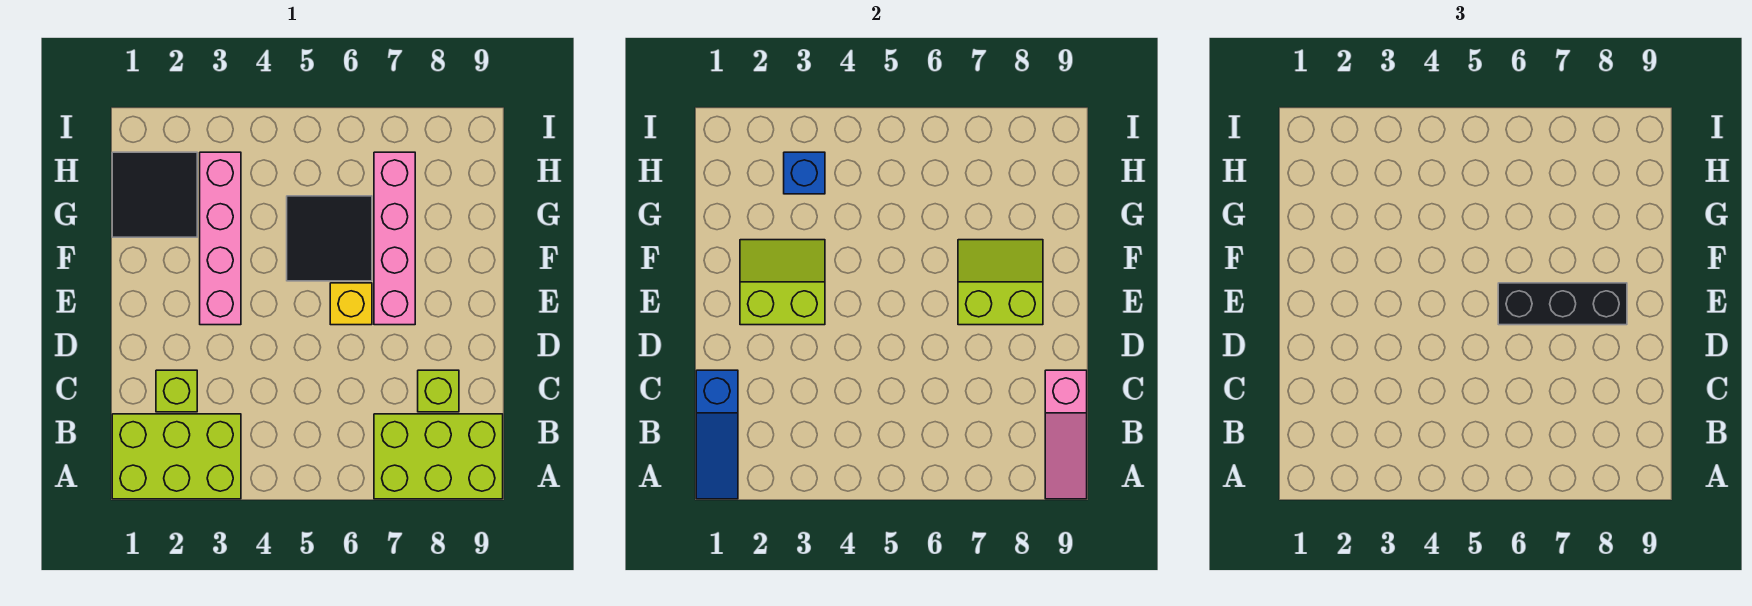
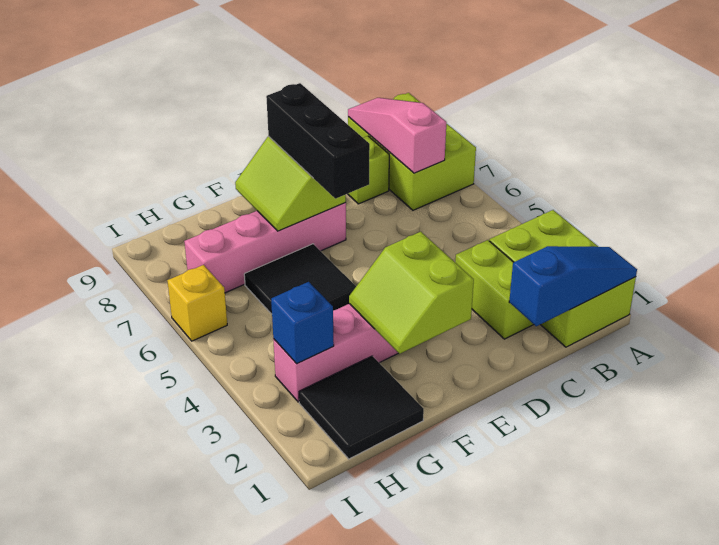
pink 1x3 slope [1045,370,1087,499] -> pink 1x3 slope turned to [348,98,446,173]
lime 1x1 brick [156,370,197,412] -> lime 1x2 brick [455,240,534,339]
yellow 1x1 brick [330,283,372,325] -> yellow 1x1 brick moved to [167,265,227,341]

